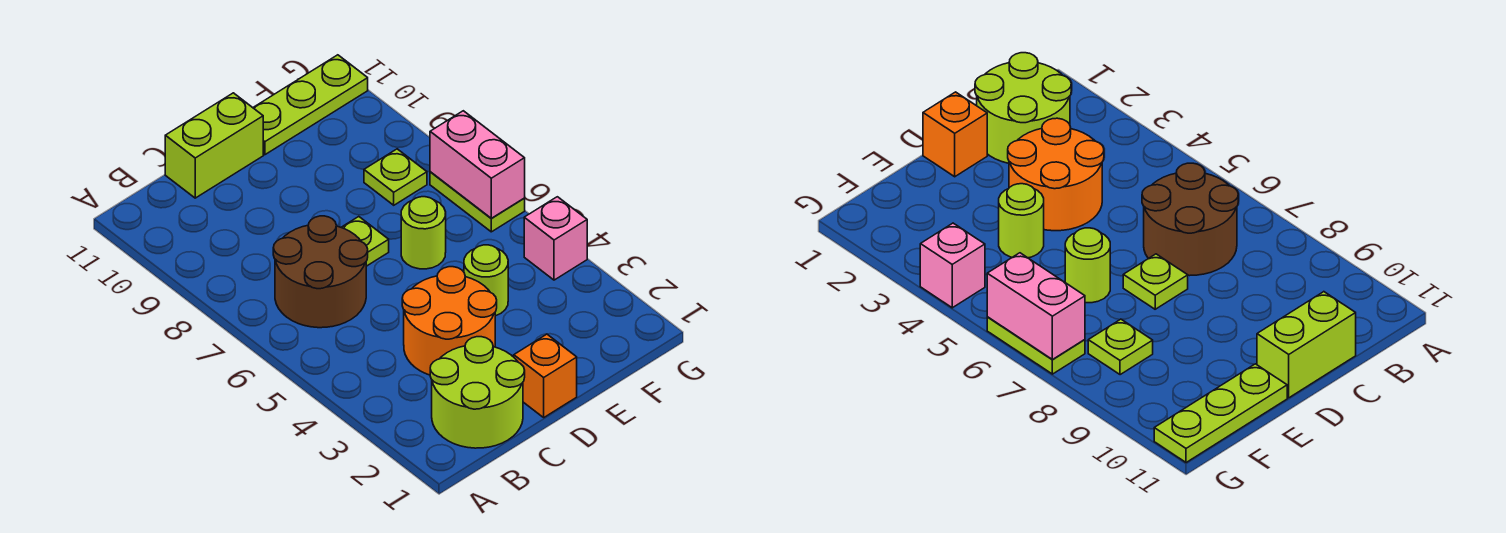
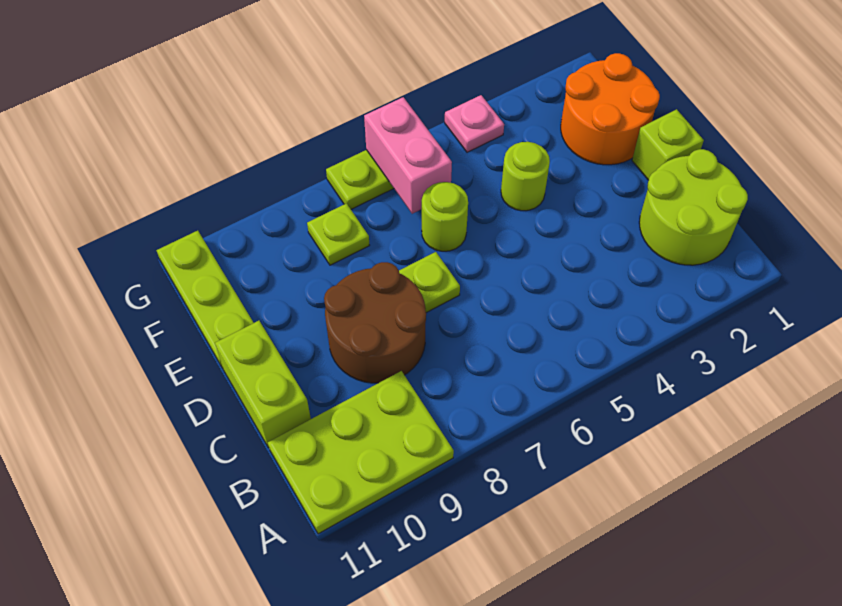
none -> lime 2x3 plate [268,371,454,534]
brown 2x2 round brick [273,216,368,328] -> brown 2x2 round brick moved to [324,262,426,383]
orange 2x2 round brick [402,267,497,375] -> orange 2x2 round brick moved to [561,53,660,165]
orange 1x1 brick [514,334,577,417] -> lime 1x1 brick [632,109,704,180]
pink 1x1 brick [524,197,587,280] -> pink 1x1 plate [445,95,504,152]
pink 1x2 brick [430,111,525,218] -> pink 1x2 brick turned to [364,97,452,214]

